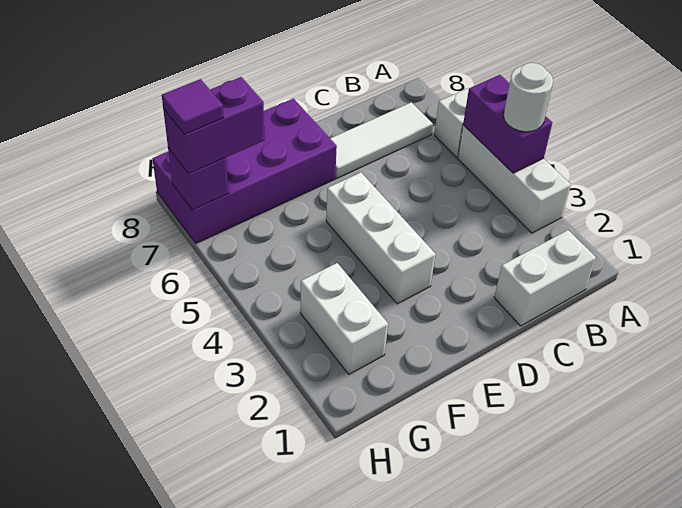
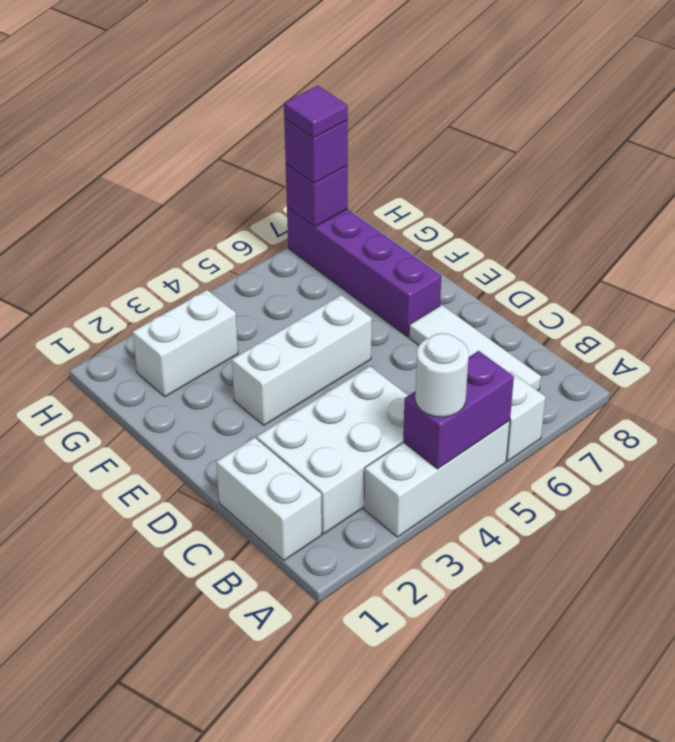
none -> white 2x3 brick [257,366,408,534]
purple 2x4 brick [152,99,337,243] -> purple 1x4 brick [287,207,441,337]
purple 1x2 brick [163,77,265,173] -> purple 1x1 brick [284,119,348,183]

